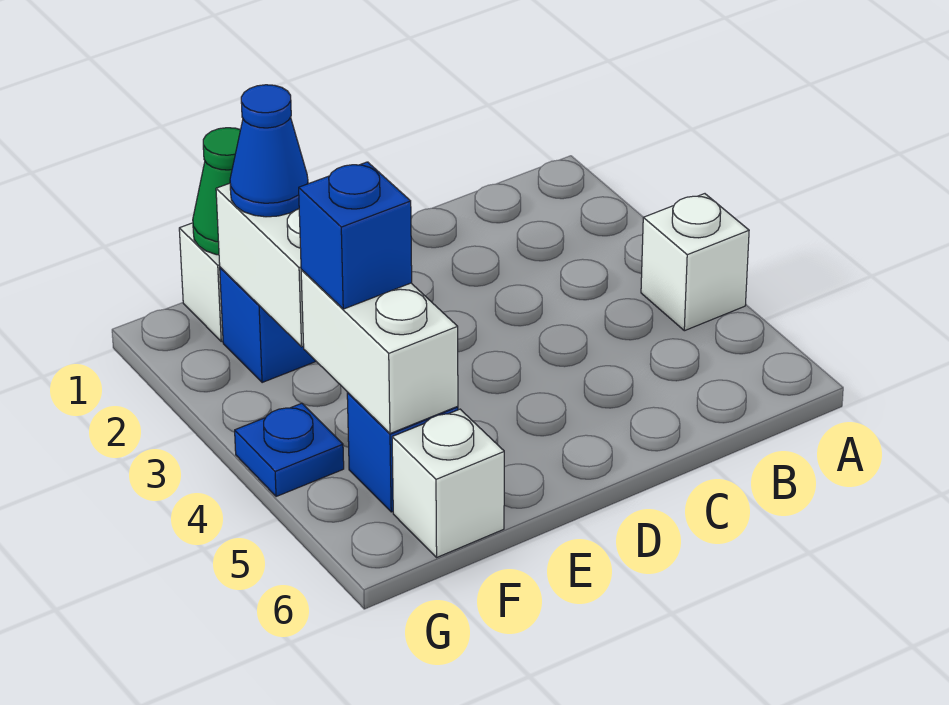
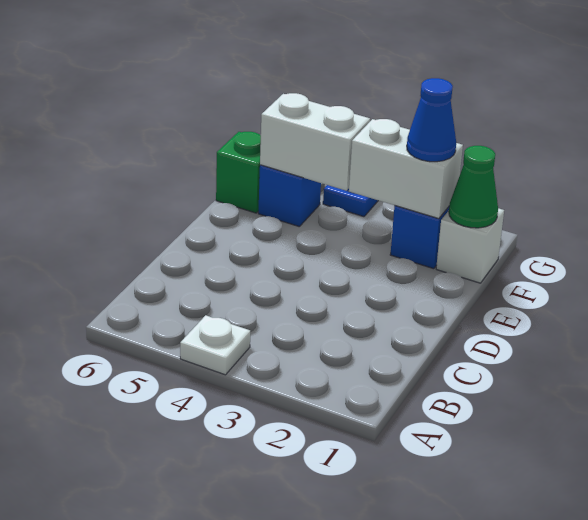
white 1x1 brick [641,194,749,331] -> white 1x1 plate [180,315,250,375]
blue 1x1 brick [299,162,412,309] -> none
white 1x1 brick [392,409,504,557] -> green 1x1 brick [216,132,261,213]

